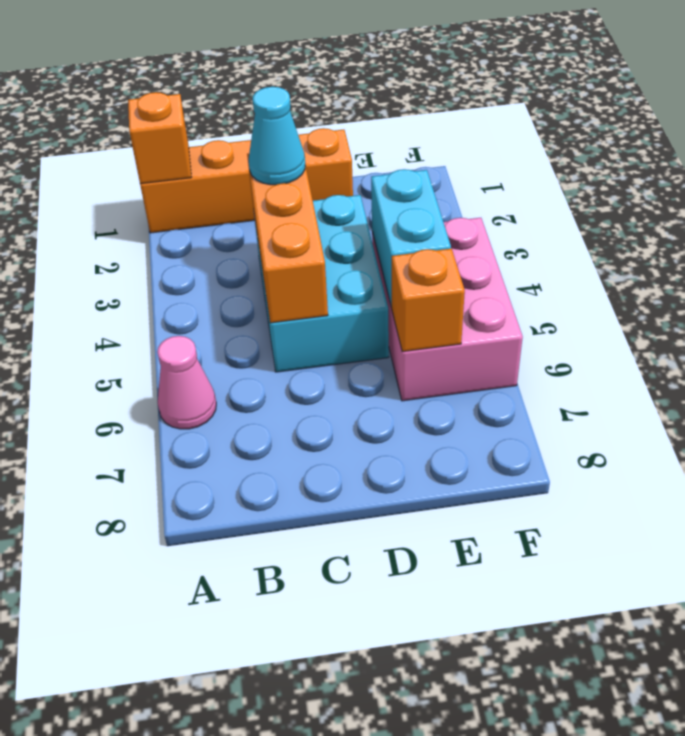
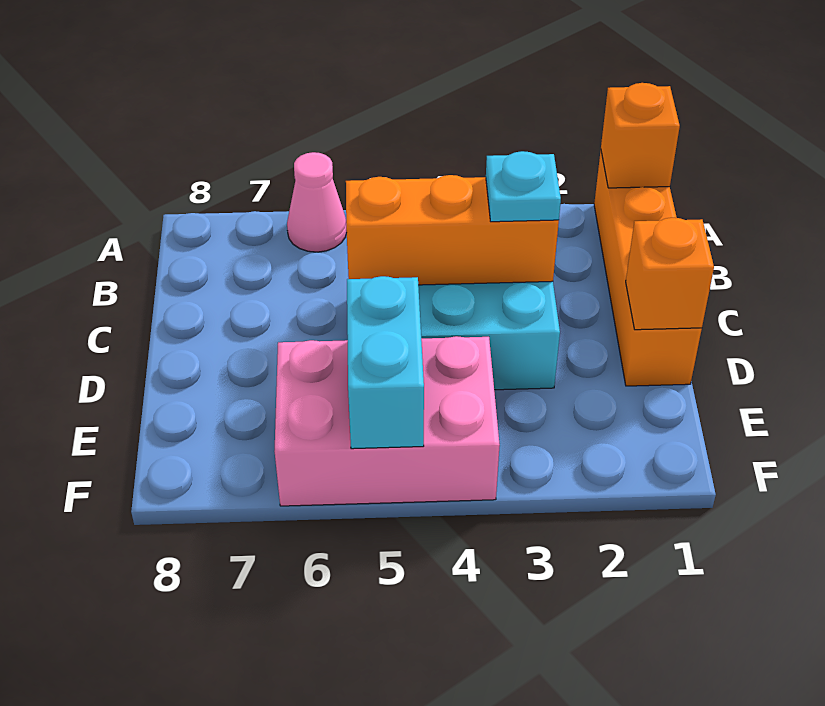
cyan 1x1 cone [249,87,305,185] -> cyan 1x1 plate [486,151,561,222]
cyan 1x2 brick [371,169,451,307] -> cyan 1x2 brick turned to [347,276,424,449]
orange 1x1 brick [391,249,465,352] -> orange 1x1 brick moved to [626,218,714,330]

